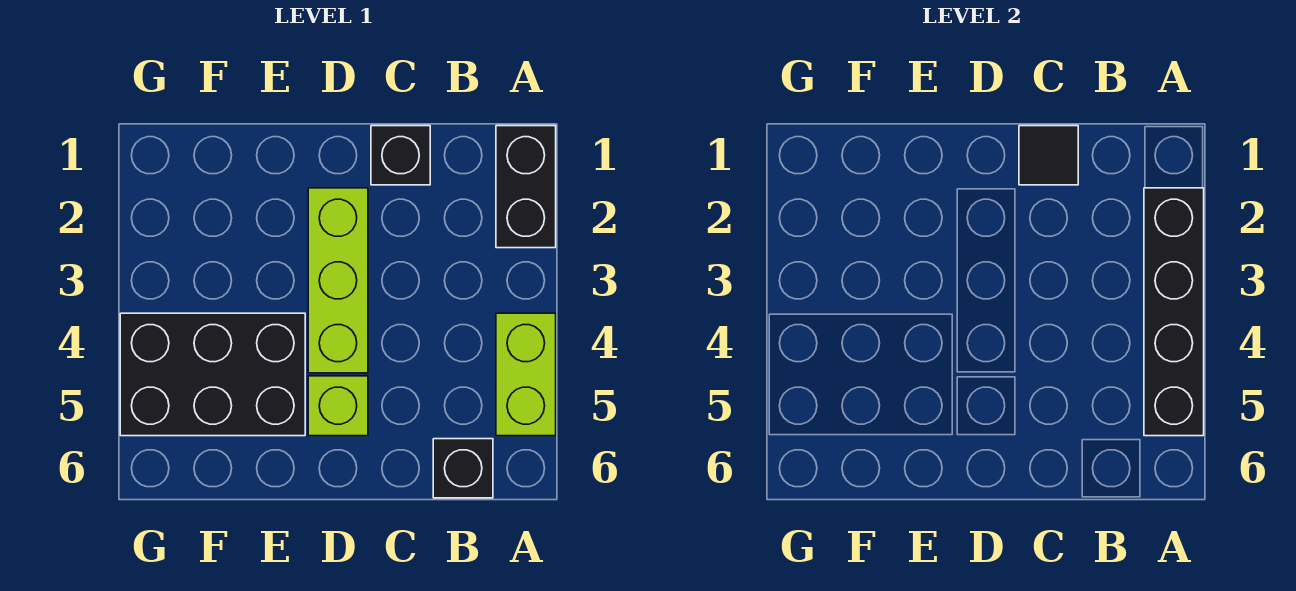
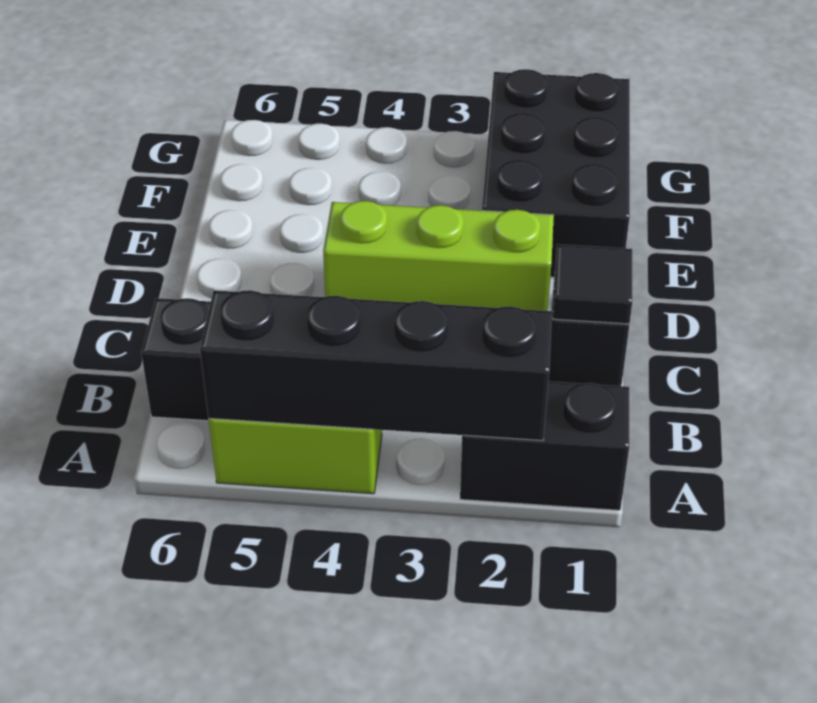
lime 1x1 brick [308,376,368,436] -> none
black 2x3 brick [120,313,305,436] -> black 2x3 brick moved to [482,69,630,277]

